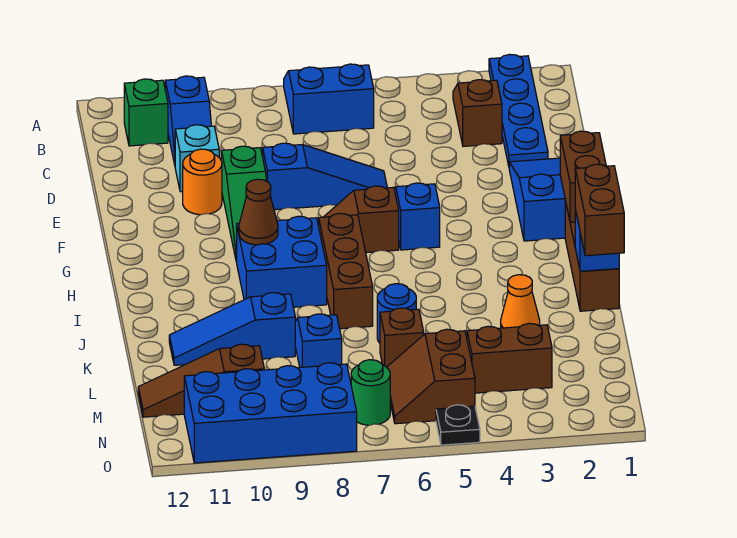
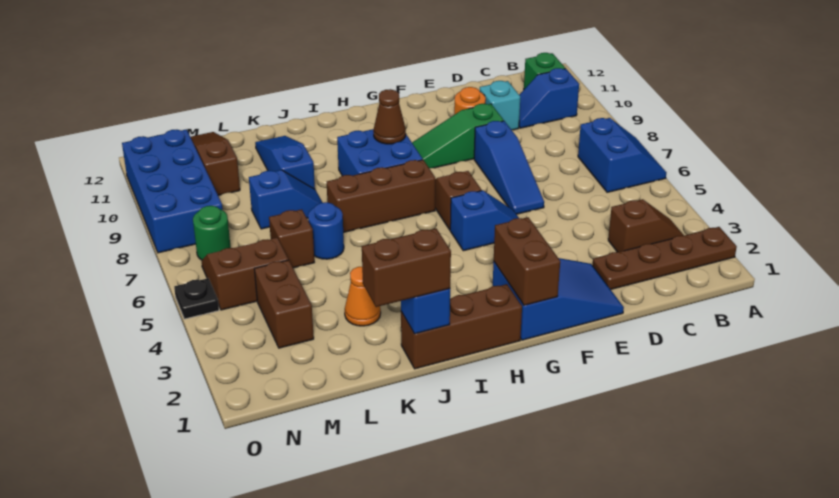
blue 1x4 plate [489,54,548,166] -> brown 1x4 plate [592,227,737,289]
brown 1x2 brick [560,131,606,223] -> brown 1x2 brick turned to [494,217,560,305]

